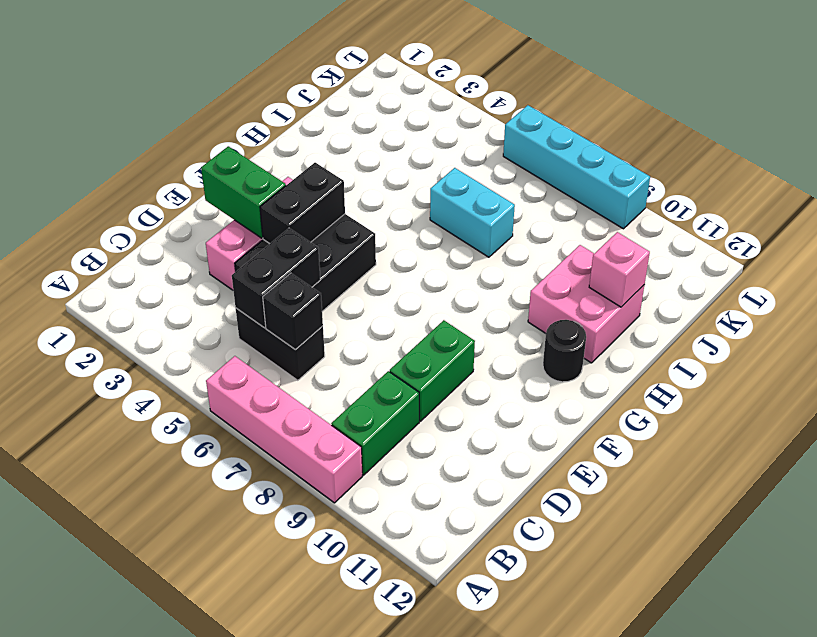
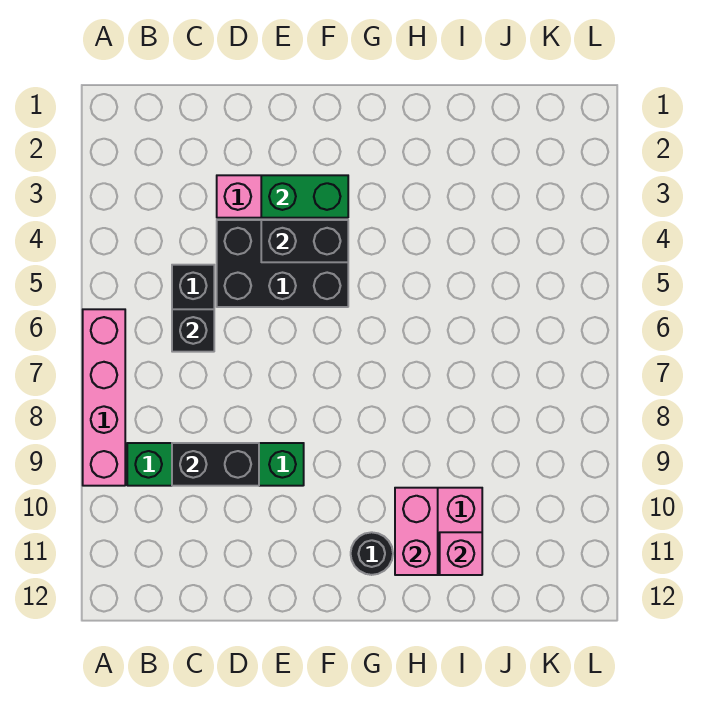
black 1x2 brick [232,228,320,328] -> black 1x2 brick moved to [172,443,259,486]
green 1x2 brick [201,146,286,238] -> green 1x2 brick turned to [261,175,348,218]
none -> pink 1x2 brick [395,488,438,575]
cyan 1x2 brick [430,168,515,257] -> none
cyan 1x4 brick [503,105,650,229] -> none

